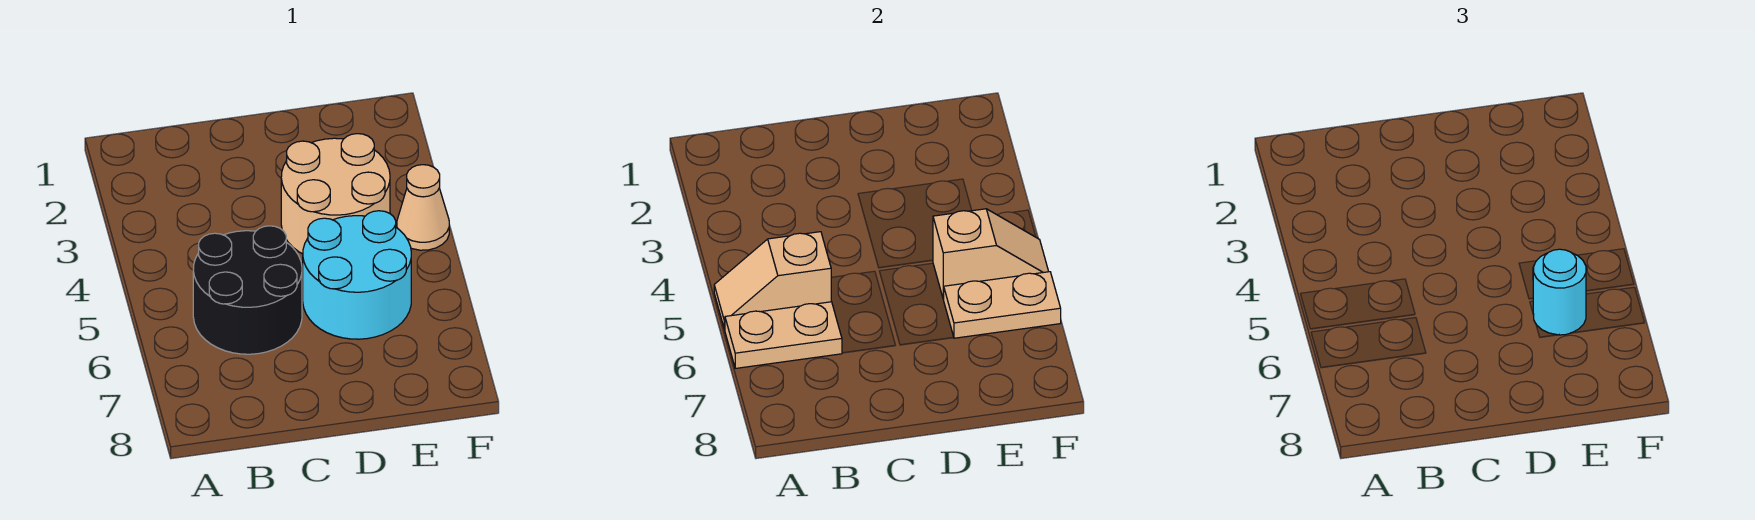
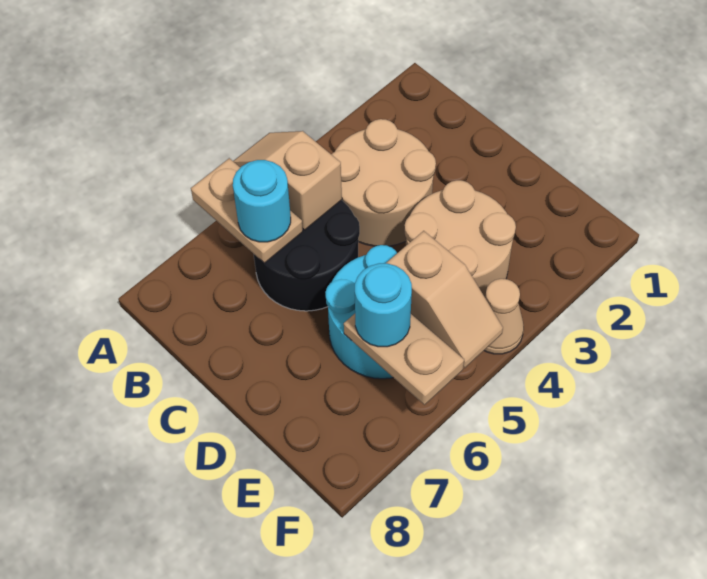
none -> tan 2x2 round brick [331,119,436,246]
none -> cyan 1x1 round brick [233,160,291,242]

